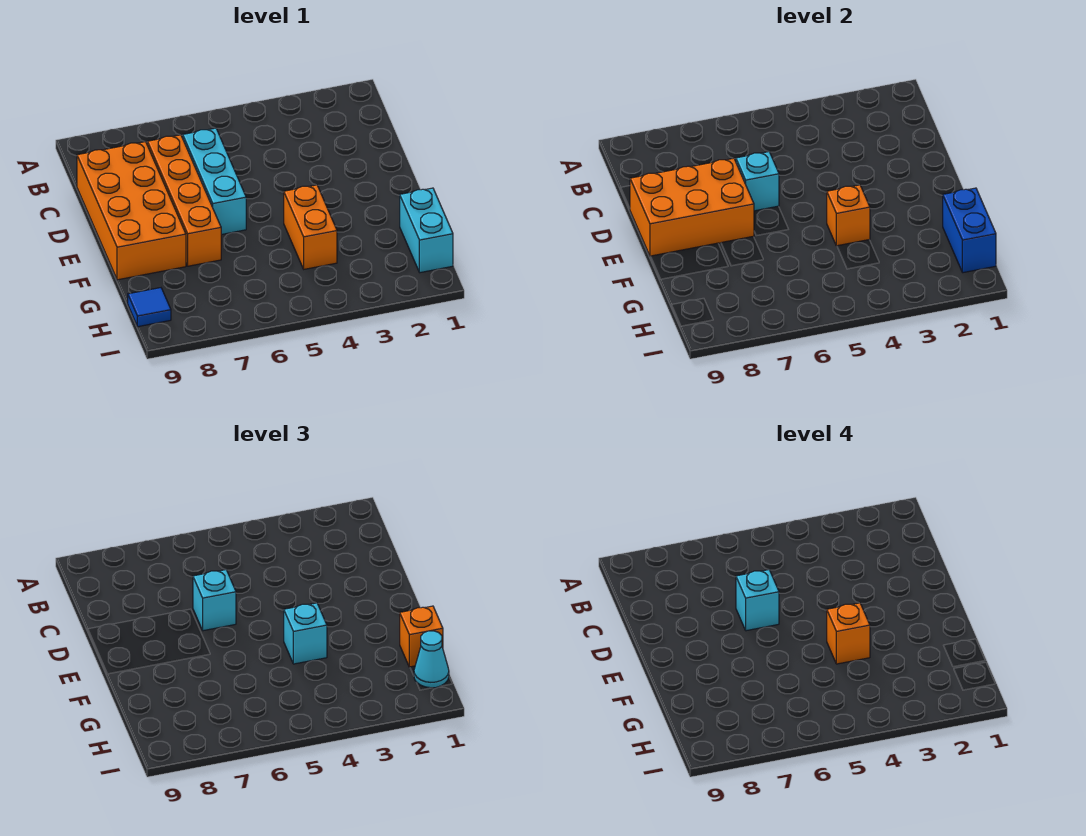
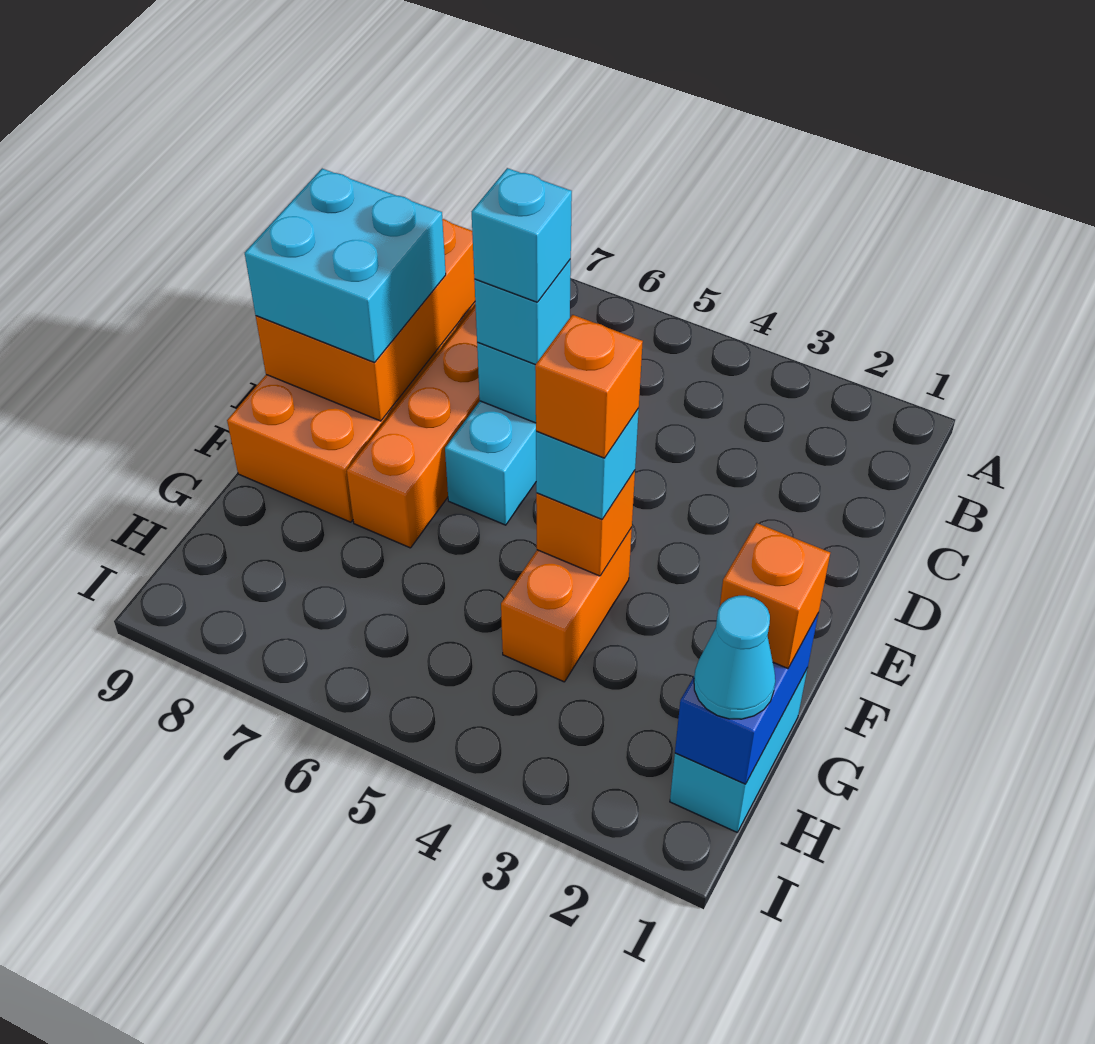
orange 2x3 brick [630,158,754,256] -> orange 2x3 brick turned to [256,219,475,421]
none -> cyan 2x2 brick [245,169,446,363]
blue 1x1 tile [128,288,171,327] -> none

